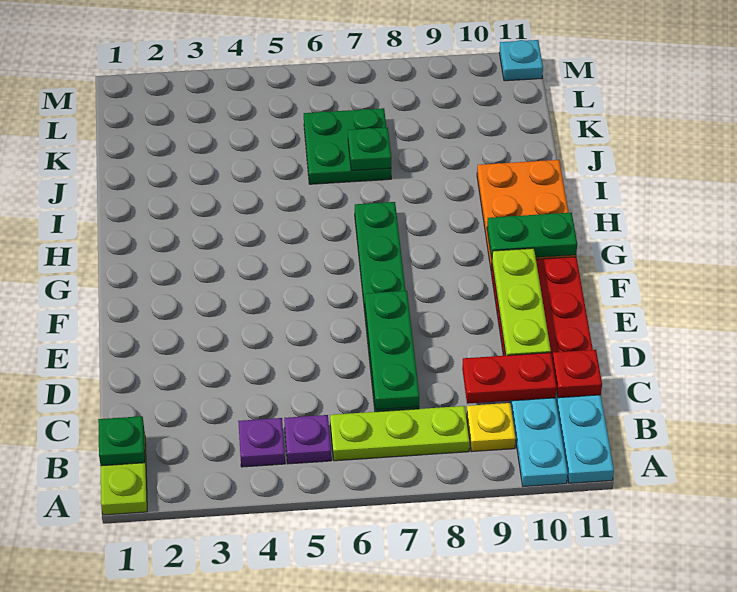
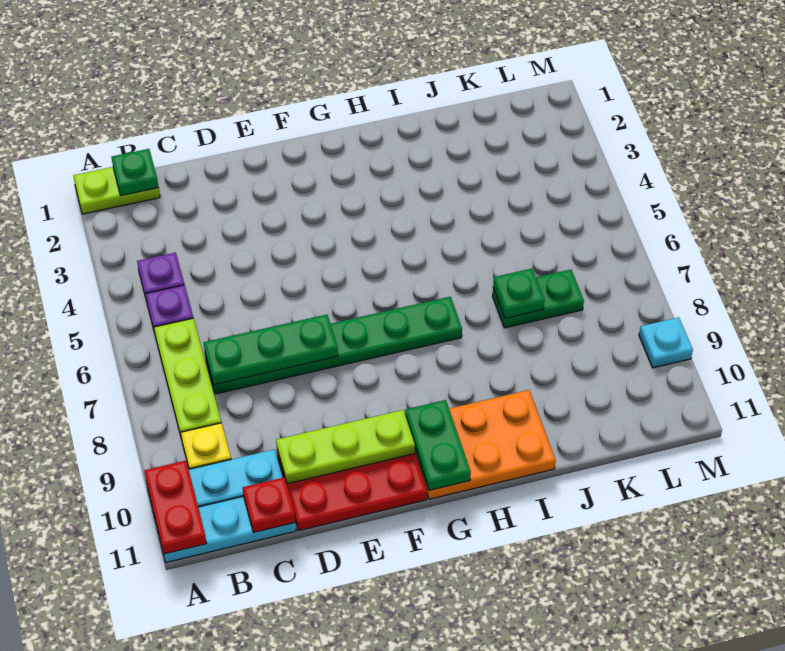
red 1x2 plate [462,353,557,404] -> red 1x2 plate moved to [144,461,206,554]
green 2x2 plate [304,108,391,184] -> green 1x2 plate [492,270,584,328]
cyan 1x1 plate [499,40,543,81] -> cyan 1x1 plate moved to [639,317,693,368]

